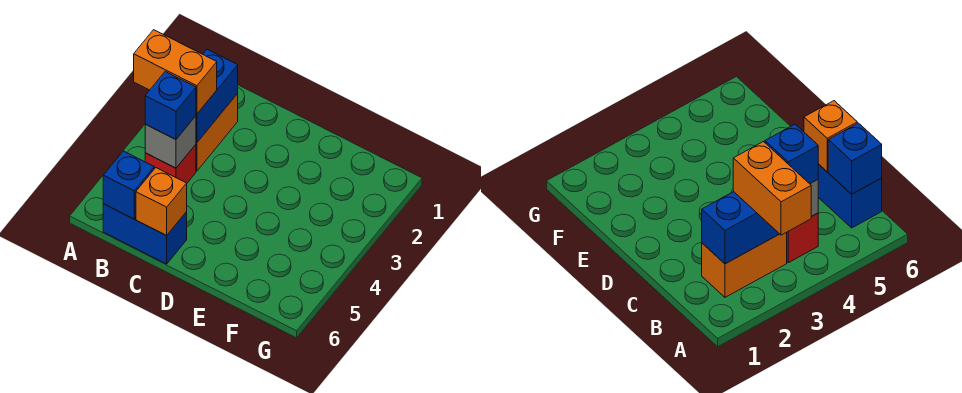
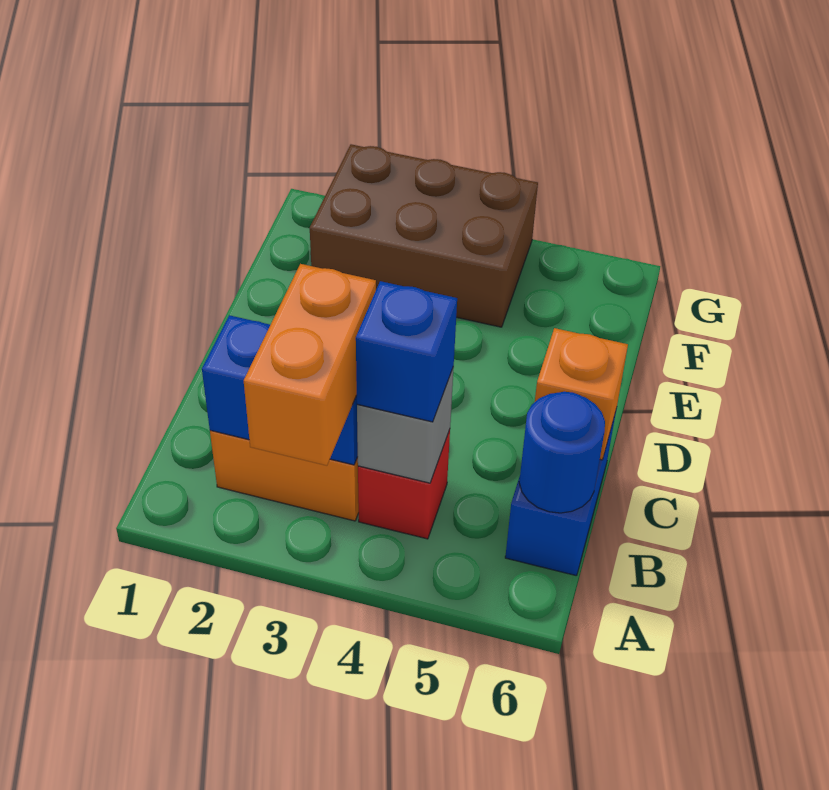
blue 1x1 brick [103,151,154,219] -> blue 1x1 round brick [519,392,605,513]
none -> brown 2x3 brick [310,144,538,327]

